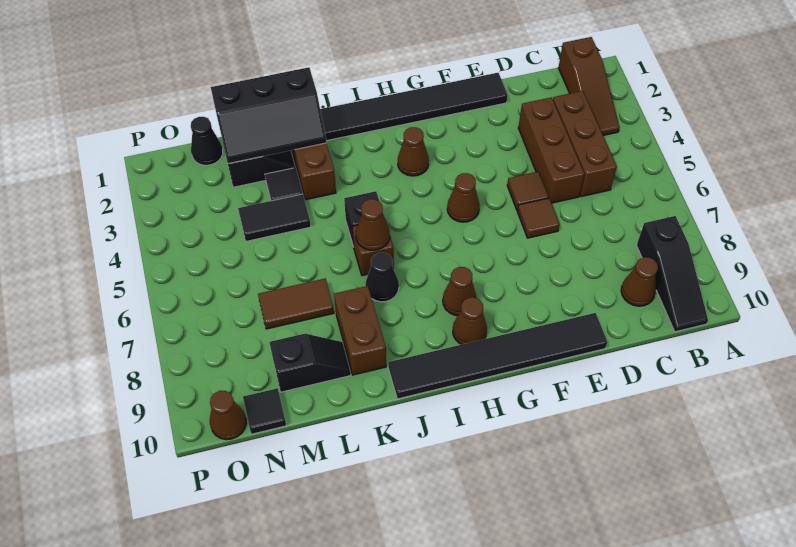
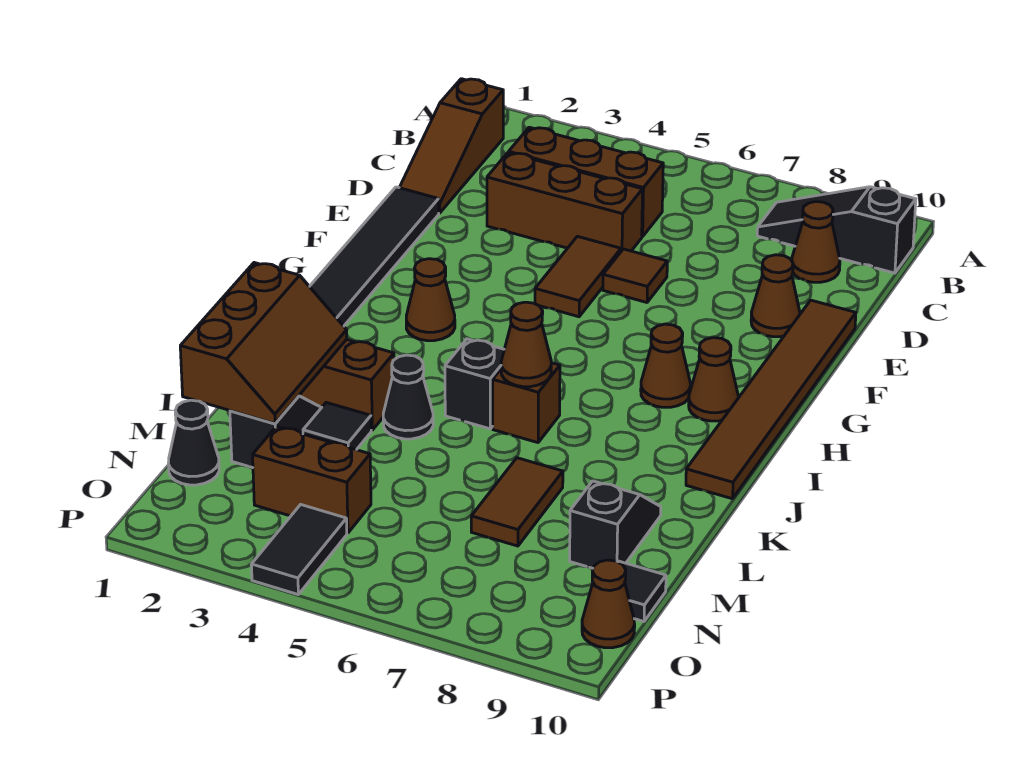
brown 1x3 slope [558,37,619,135] -> brown 1x3 slope turned to [399,79,503,213]
black 1x3 slope [637,216,708,332] -> black 1x3 slope turned to [757,187,916,273]
brown 1x1 tile [507,172,549,211] -> brown 1x2 tile [535,236,621,317]
black 1x6 tile [388,313,607,399] -> brown 1x6 tile [686,300,856,499]
brown 1x1 cone [447,173,480,222] -> brown 1x1 cone moved to [751,255,800,337]
black 1x1 cone [365,253,399,302] -> black 1x1 cone moved to [383,355,433,439]
black 2x3 slope [211,67,326,164] -> brown 2x3 slope [180,263,347,424]
brown 1x2 brick [334,286,386,375] -> brown 1x2 brick moved to [253,426,371,533]
black 1x2 tile [238,194,311,241] -> black 1x2 tile moved to [251,505,347,594]

